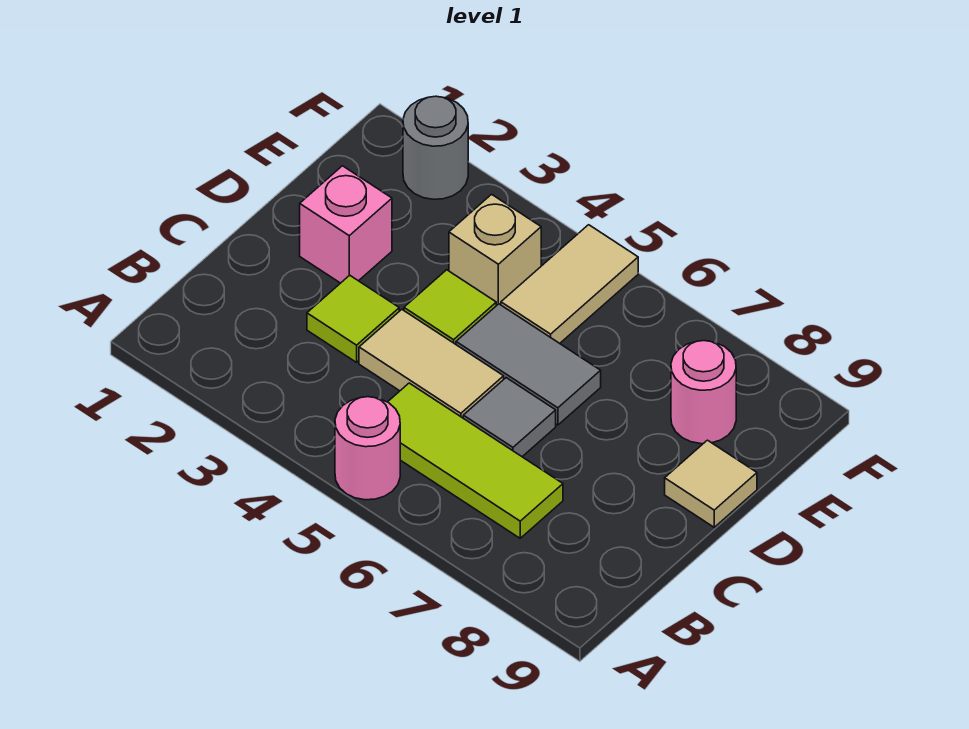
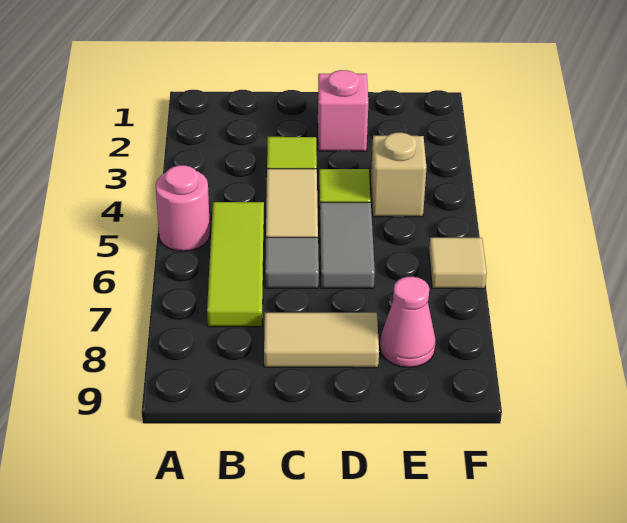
tan 1x1 tile [665,440,757,527] -> tan 1x1 tile moved to [429,238,487,289]
tan 1x2 tile [501,225,638,343] -> tan 1x2 tile moved to [264,313,379,368]
pink 1x1 round brick [671,341,736,444] -> pink 1x1 cone [380,277,436,367]
grey 1x1 round brick [403,96,468,199] -> none

